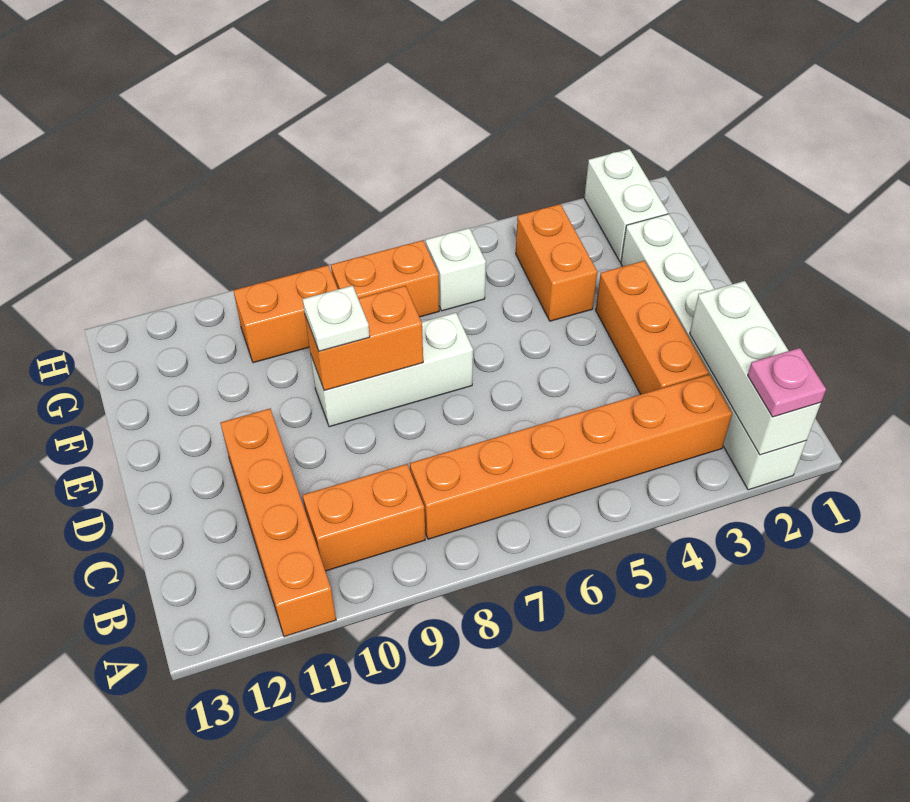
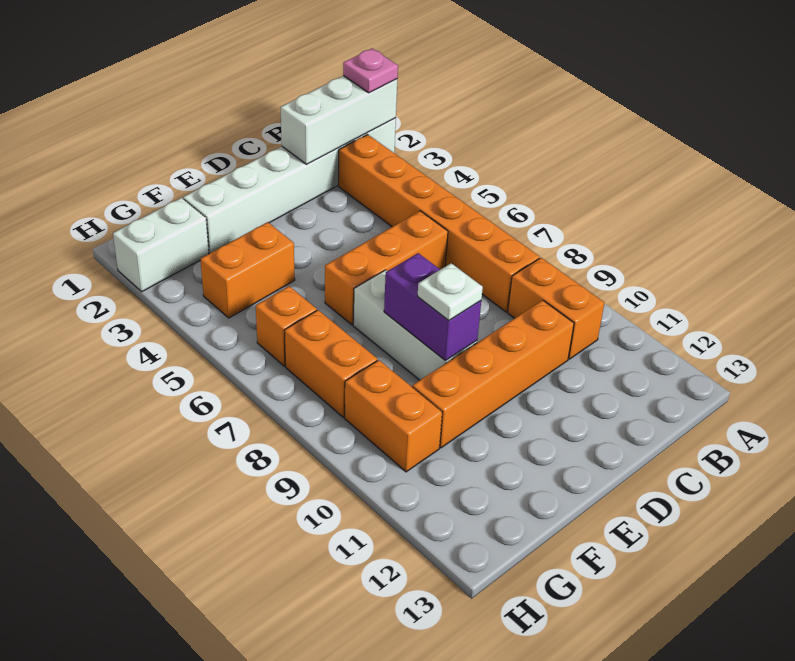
orange 1x4 brick [220,409,336,637] -> orange 1x4 brick moved to [412,300,574,448]
orange 1x3 brick [596,261,709,395] -> orange 1x3 brick moved to [325,211,448,325]
orange 1x2 brick [305,286,423,391] -> purple 1x2 brick [384,253,481,361]
white 1x1 brick [426,228,486,311] -> orange 1x1 brick [256,286,317,366]

